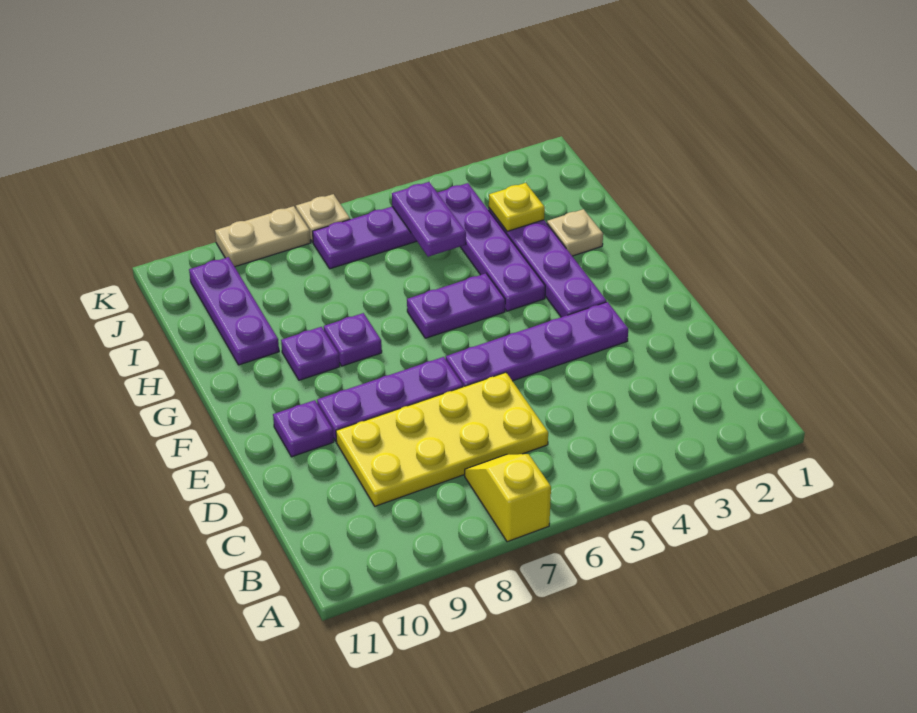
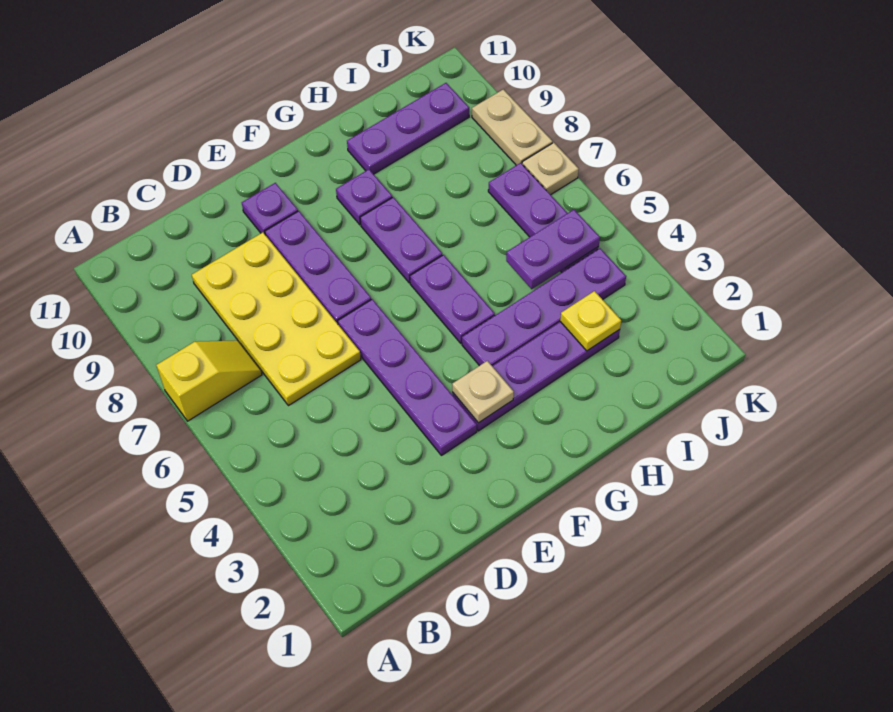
purple 1x1 plate [324,313,382,366] -> purple 1x2 plate [360,197,442,283]
tan 1x1 plate [547,209,603,256] -> tan 1x1 plate moved to [452,361,514,423]

